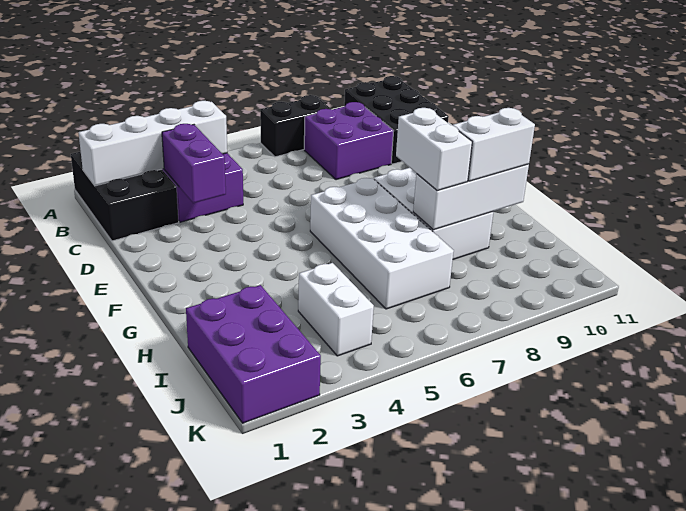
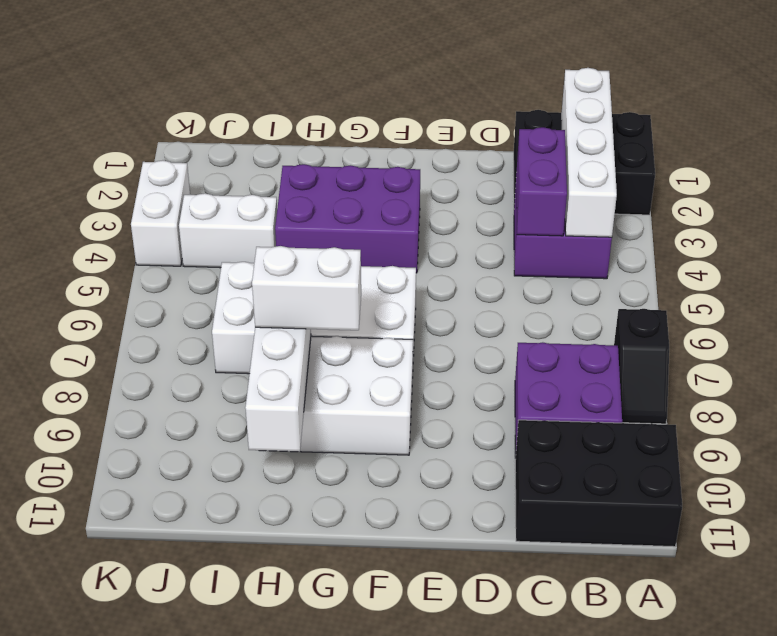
black 1x2 brick [260,95,331,157] -> black 1x2 slope [614,309,669,424]
purple 1x2 brick [162,124,226,203] -> purple 1x2 brick turned to [516,127,567,236]
white 1x2 brick [453,108,535,181] -> white 1x2 brick moved to [131,160,190,266]
purple 2x3 brick [186,285,321,423] -> purple 2x3 brick moved to [275,164,420,273]

